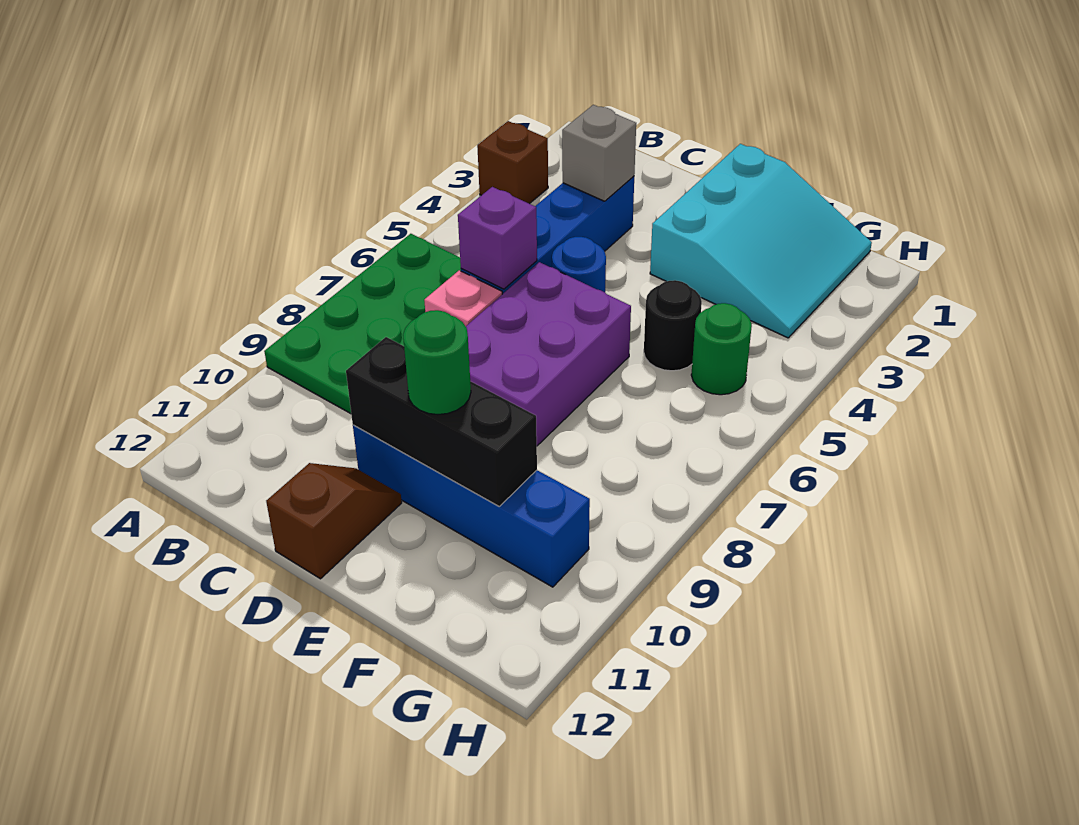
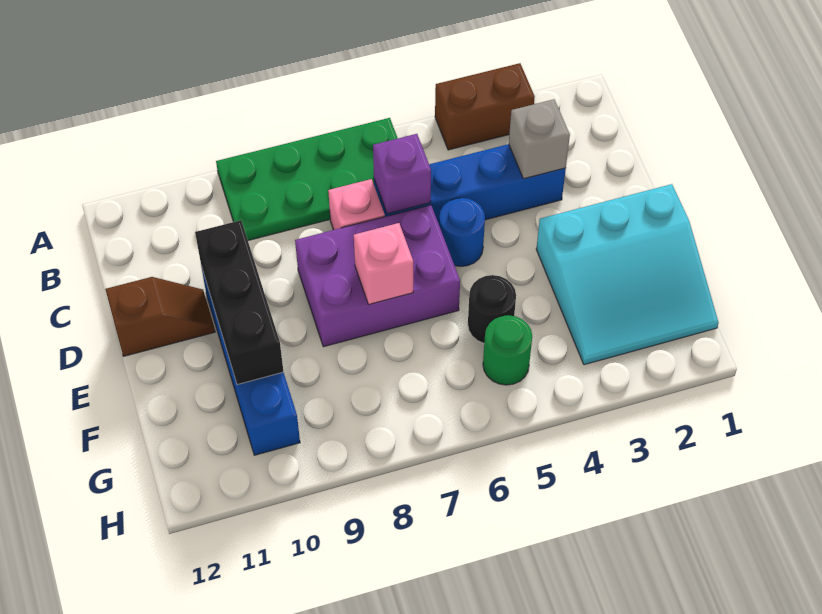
brown 1x1 brick [477,121,548,204] -> brown 1x2 brick [435,63,535,150]
none -> pink 1x1 brick [354,223,413,304]
green 1x1 round brick [403,310,471,415] -> none

